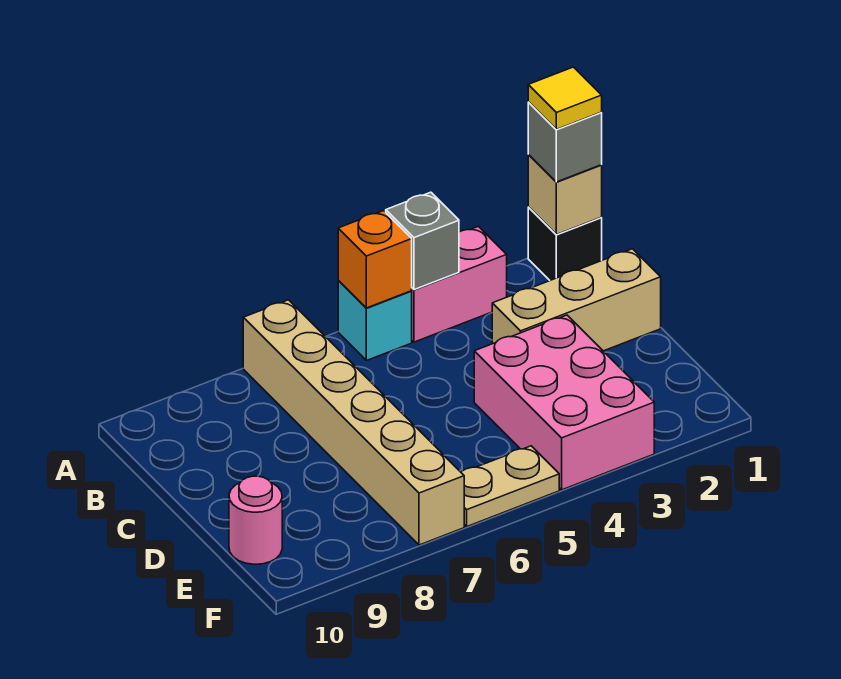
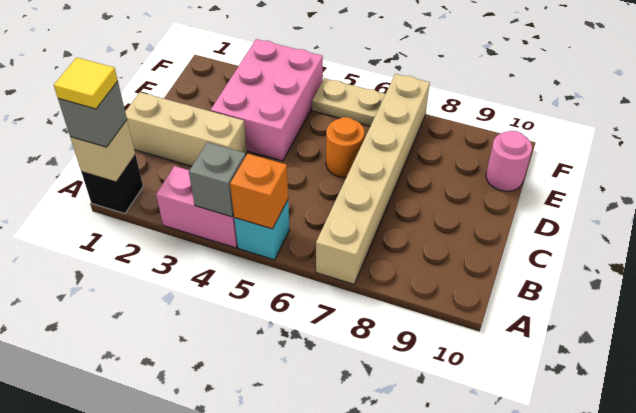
none -> orange 1x1 round brick [326,117,365,177]

